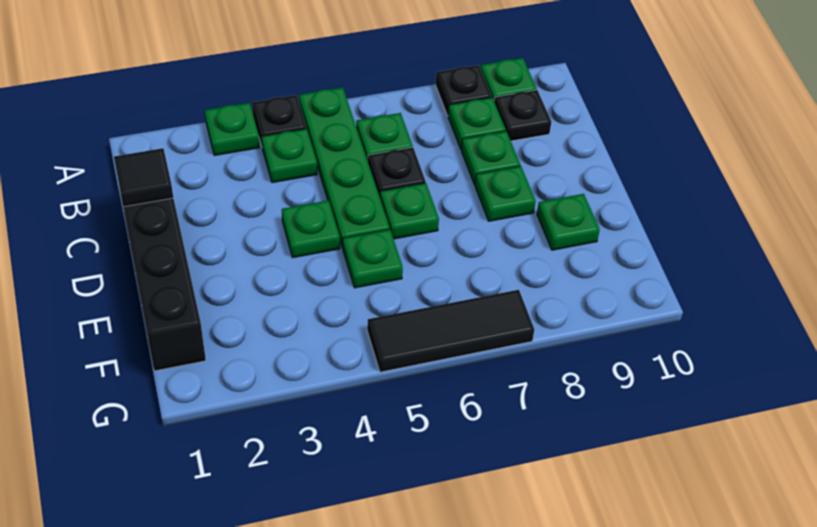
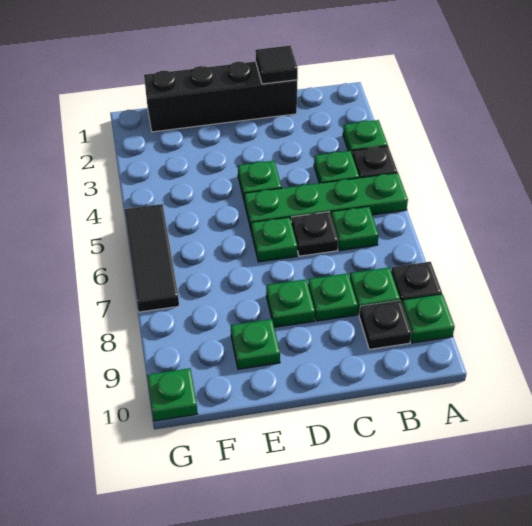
green 1x1 plate [343,229,403,288] -> green 1x1 plate moved to [147,368,197,421]

